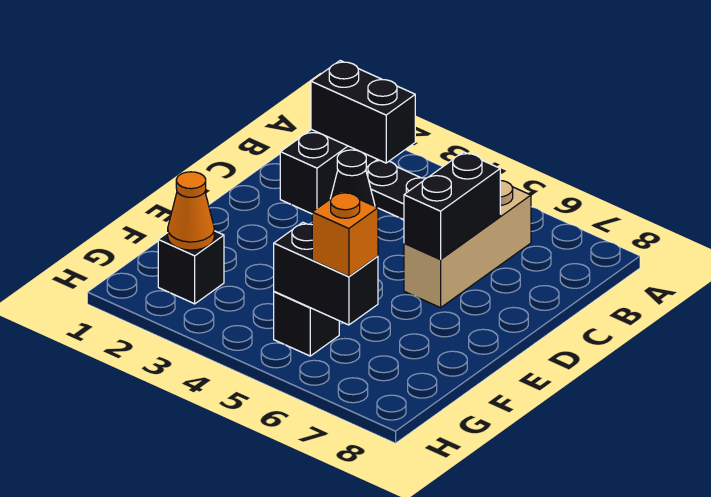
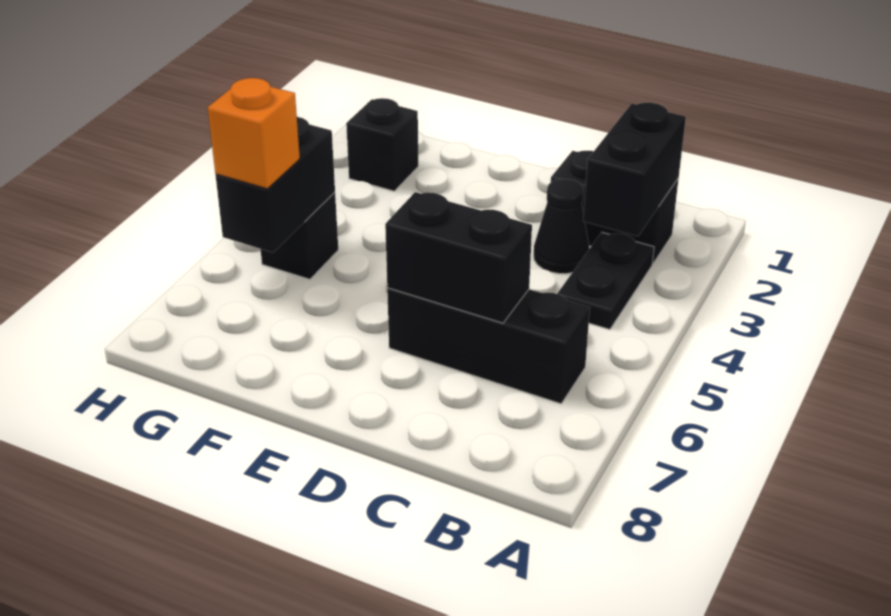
tan 1x3 brick [404,181,531,308] -> black 1x3 brick [387,288,590,404]
orange 1x1 cone [168,172,214,250] -> none

